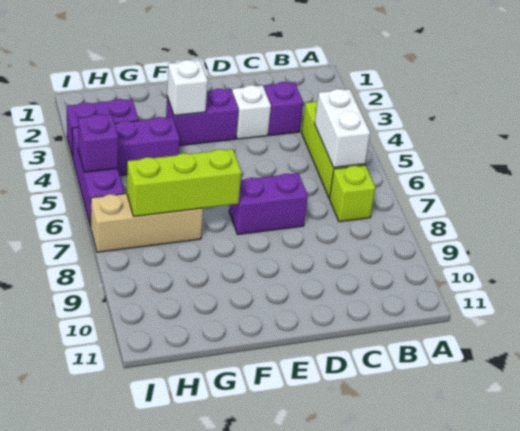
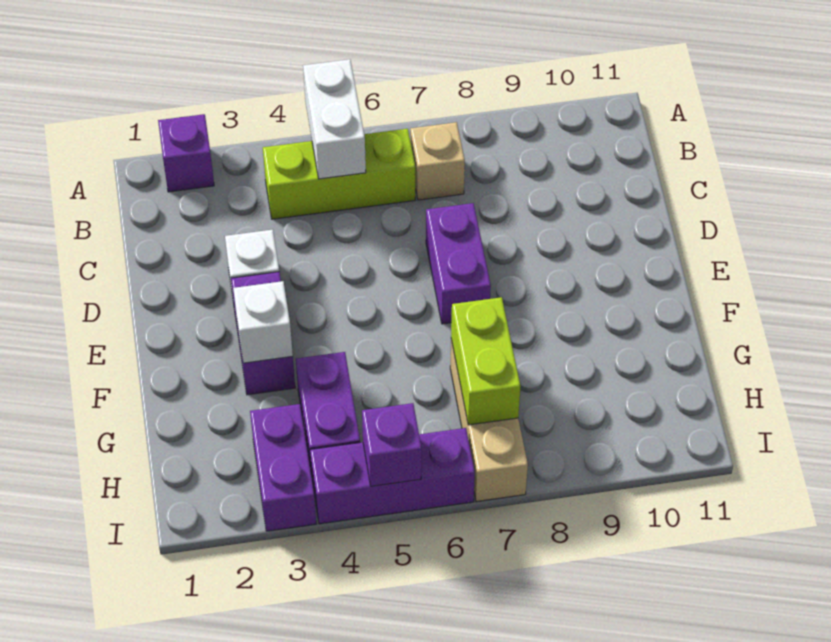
white 1x2 brick [315,89,370,168] -> white 1x2 brick turned to [303,59,366,179]
lime 1x1 brick [329,165,376,222] -> tan 1x1 brick [410,122,465,200]
purple 1x1 brick [264,82,303,135] -> purple 1x1 brick moved to [158,114,214,192]
lime 1x3 brick [127,149,241,216] -> lime 1x2 brick [451,297,521,425]

